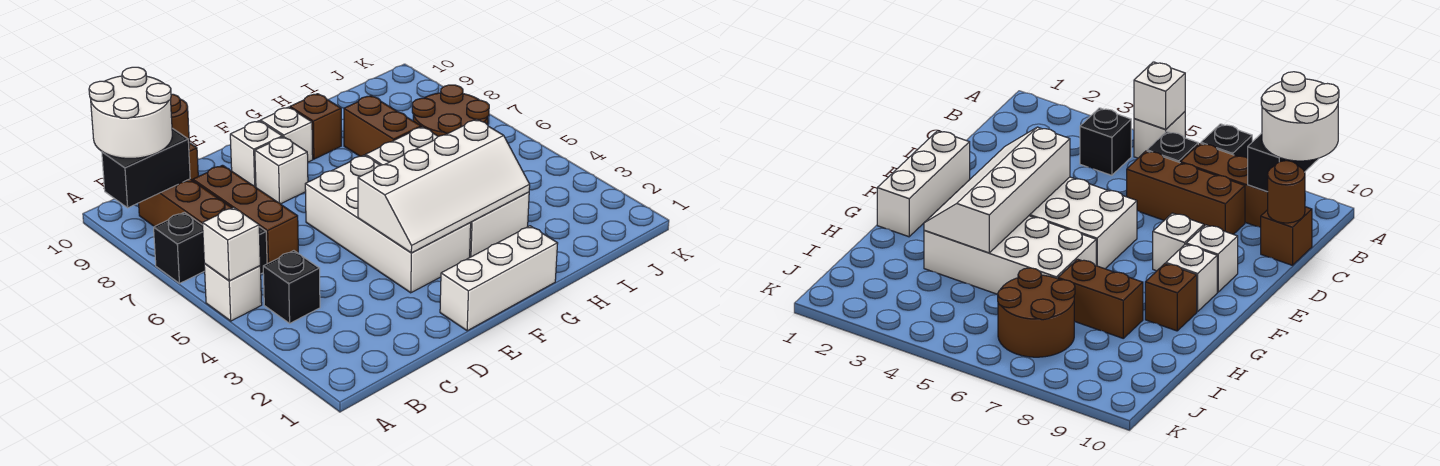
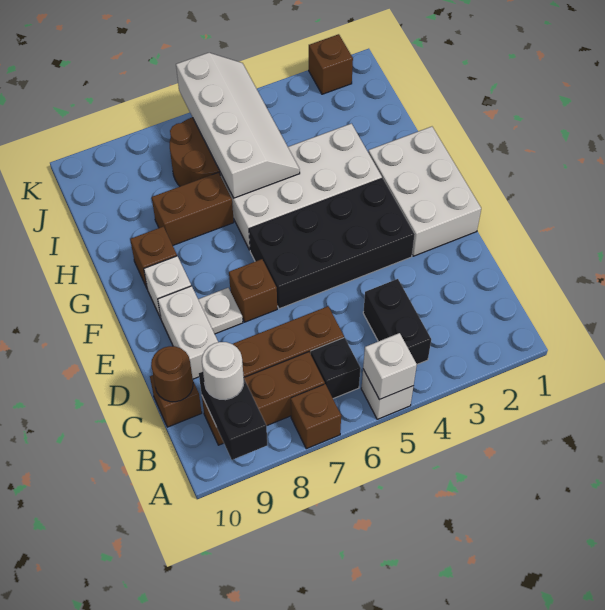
black 1x1 brick [154,212,205,283] -> brown 1x1 brick [291,384,341,449]
white 2x2 round brick [89,67,172,158] -> white 1x1 round brick [202,342,244,400]
black 1x1 brick [263,251,320,323] -> black 1x2 brick [363,279,431,364]
white 1x3 brick [440,226,558,331] -> white 2x3 brick [368,127,481,256]
white 2x4 brick [305,155,471,293] -> black 2x4 brick [249,178,415,309]
white 2x4 slope [358,119,530,253] -> white 2x4 slope moved to [176,53,300,198]
none -> brown 1x1 brick [229,259,277,322]
white 1x1 brick [255,137,308,204] -> white 1x1 plate [198,288,243,334]
white 1x1 brick [230,121,282,187] -> white 1x2 brick [158,286,218,379]
none -> brown 1x1 brick [309,34,353,94]

